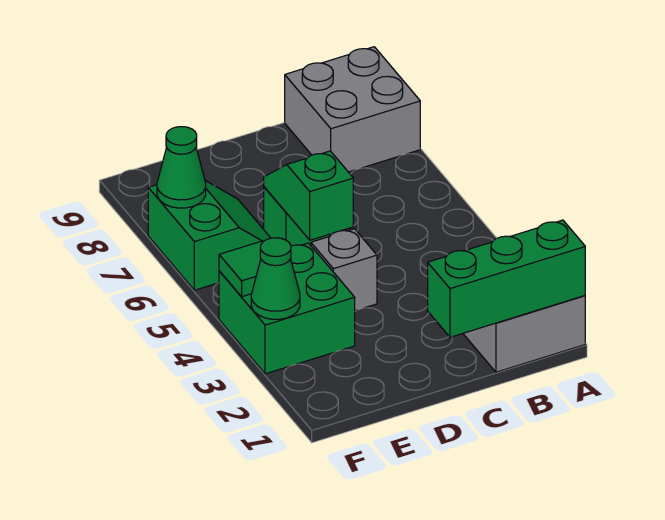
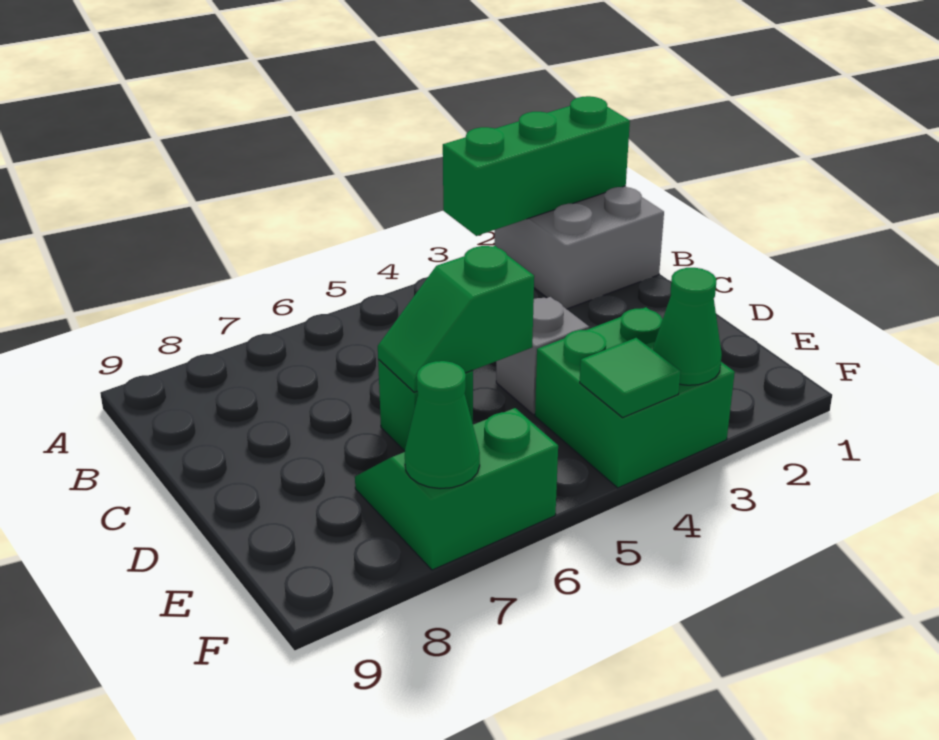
green 1x3 brick [428,220,585,337] -> green 1x3 brick turned to [443,96,630,236]
grey 2x2 brick [285,47,420,172] -> none

